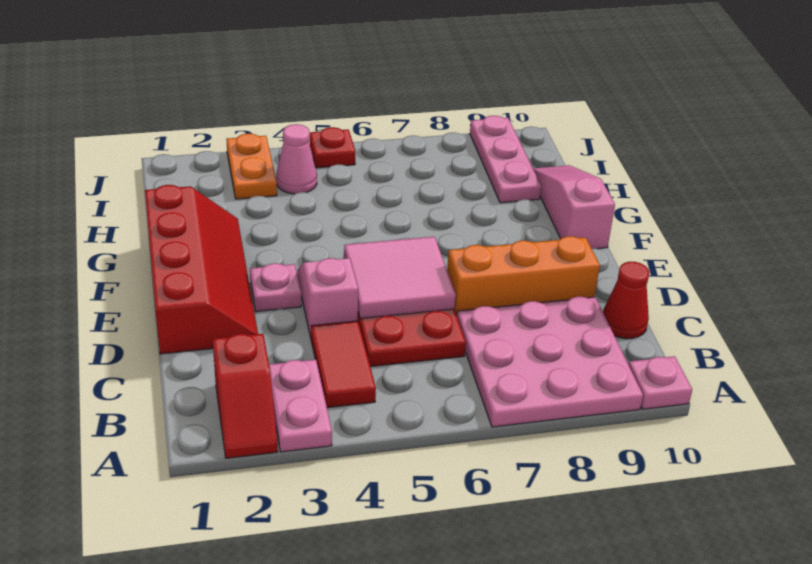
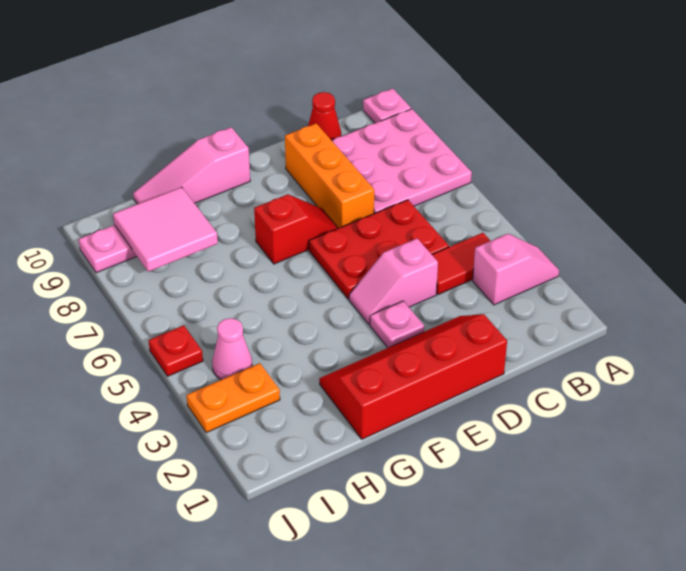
red 1x2 slope [213,334,278,458] -> red 1x2 slope moved to [254,194,338,264]
pink 1x2 plate [269,359,332,452] -> pink 1x2 slope [473,234,559,305]
pink 2x2 tile [344,237,456,319] -> pink 2x2 tile moved to [113,187,218,272]

